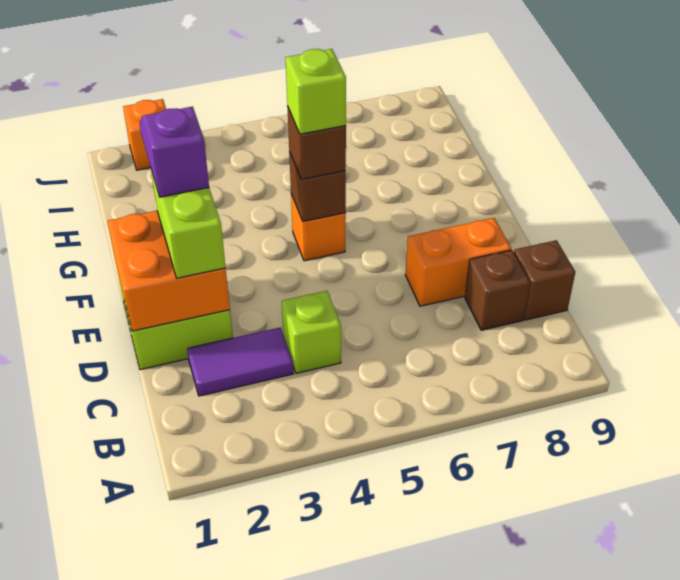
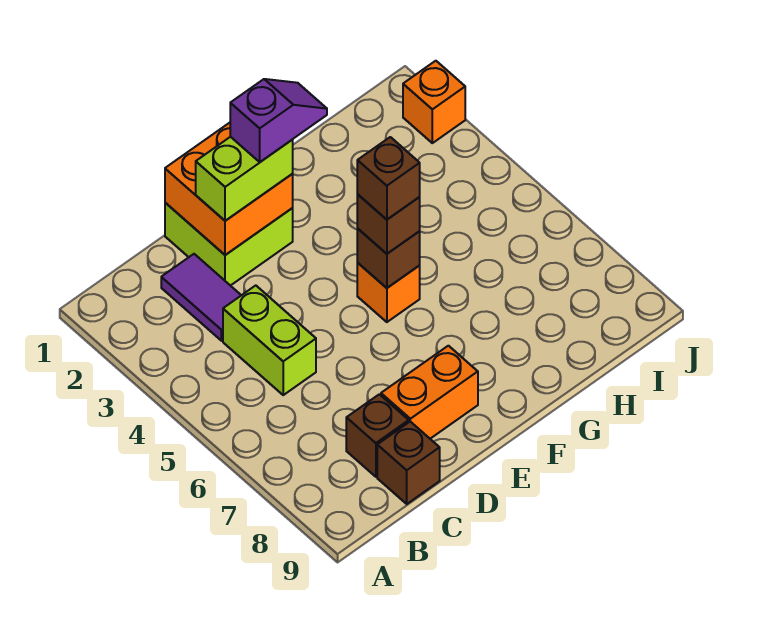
lime 1x1 brick [282,291,341,373] -> lime 1x2 brick [223,285,316,395]
orange 1x2 brick [405,218,511,306] -> orange 1x2 brick turned to [381,346,478,439]
lime 1x1 brick [285,49,346,134] -> brown 1x1 brick [357,137,420,219]

